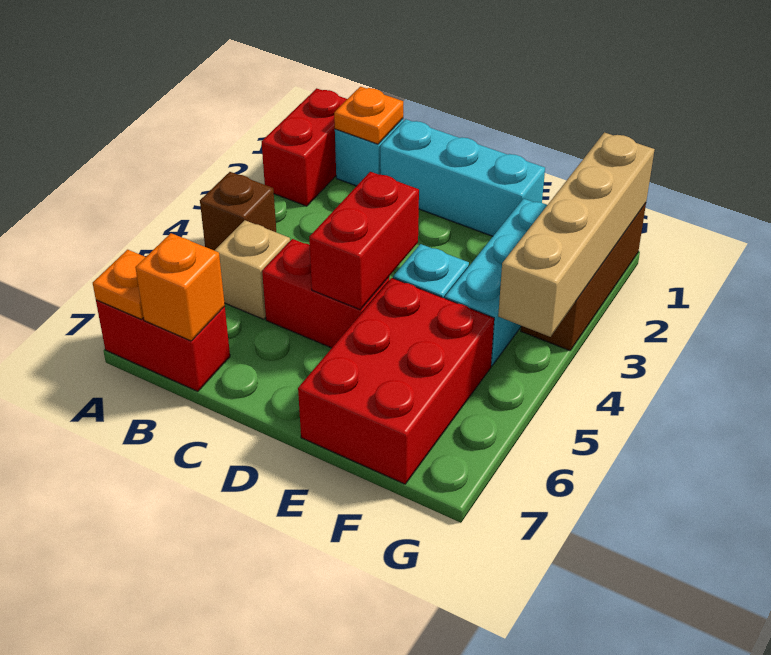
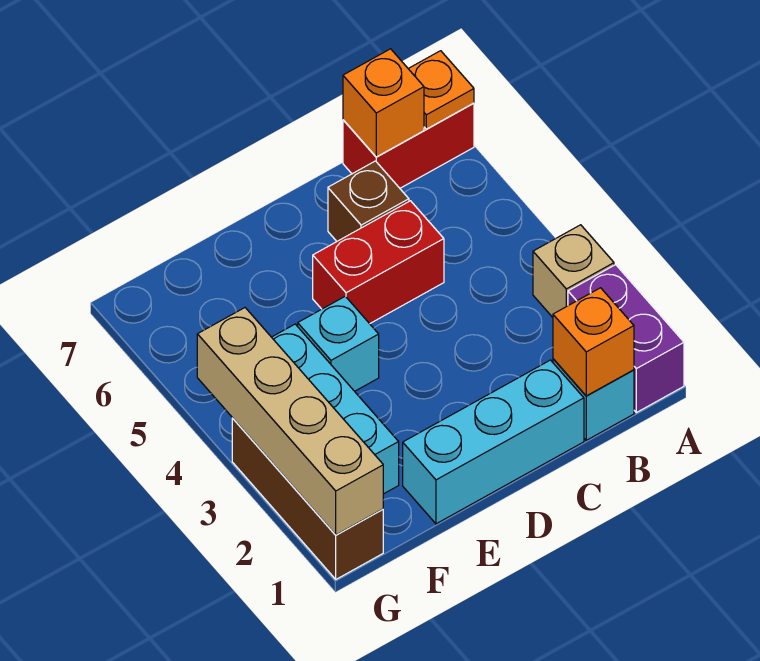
red 1x2 brick [262,88,347,206] -> purple 1x2 brick [568,265,684,413]
brown 1x1 brick [200,172,276,250] -> brown 1x1 brick moved to [328,161,409,241]
orange 1x1 plate [334,87,403,144] -> orange 1x1 brick [553,288,634,396]
tan 1x1 brick [214,220,290,319] -> tan 1x1 brick moved to [533,225,614,317]
red 1x2 brick [309,172,419,310] -> none
red 2x3 brick [298,278,494,484] -> none

